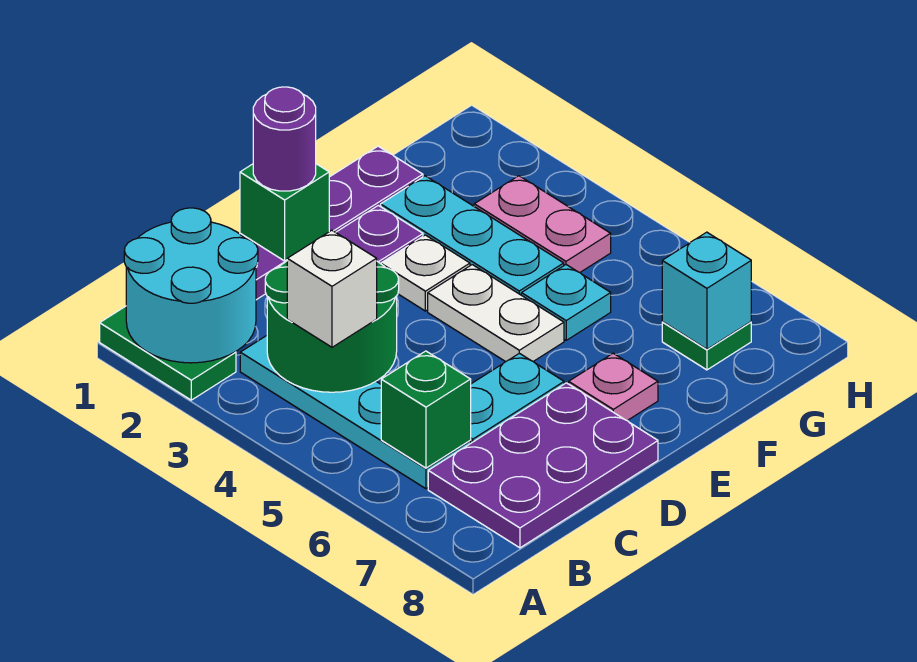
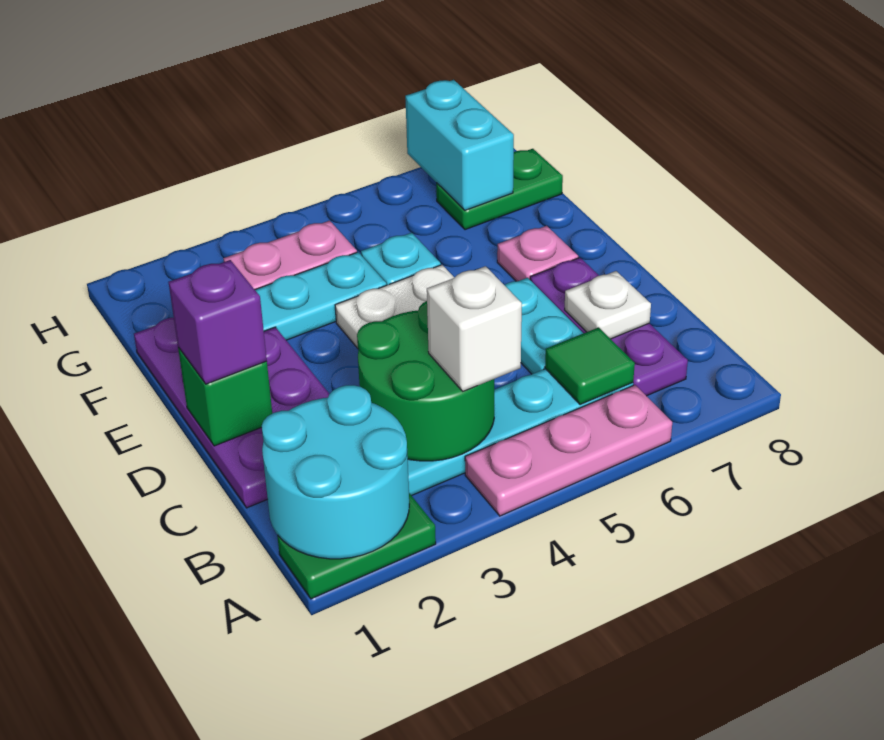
none -> pink 1x3 plate [465,385,672,516]
green 1x1 brick [381,351,471,468] -> green 1x1 tile [545,327,635,405]
purple 2x3 plate [428,383,658,548] -> purple 1x3 plate [530,258,688,396]
purple 1x1 round brick [253,87,316,191] -> purple 1x1 brick [169,260,267,384]
white 1x1 plate [381,235,470,311] -> white 1x1 plate moved to [565,271,651,339]
green 1x1 plate [662,322,751,370] -> green 1x2 plate [436,149,563,230]
cyan 1x1 brick [662,232,751,349] -> cyan 1x2 brick [405,80,514,210]

